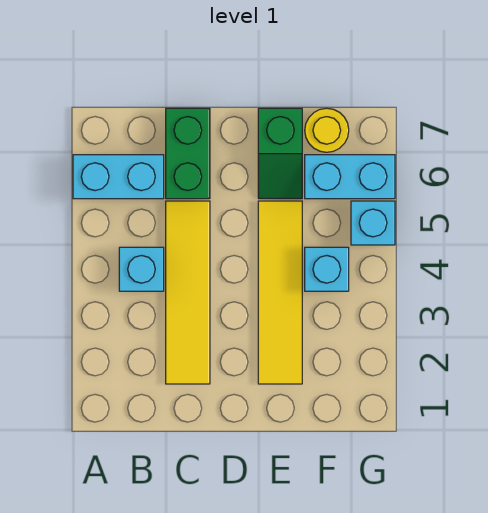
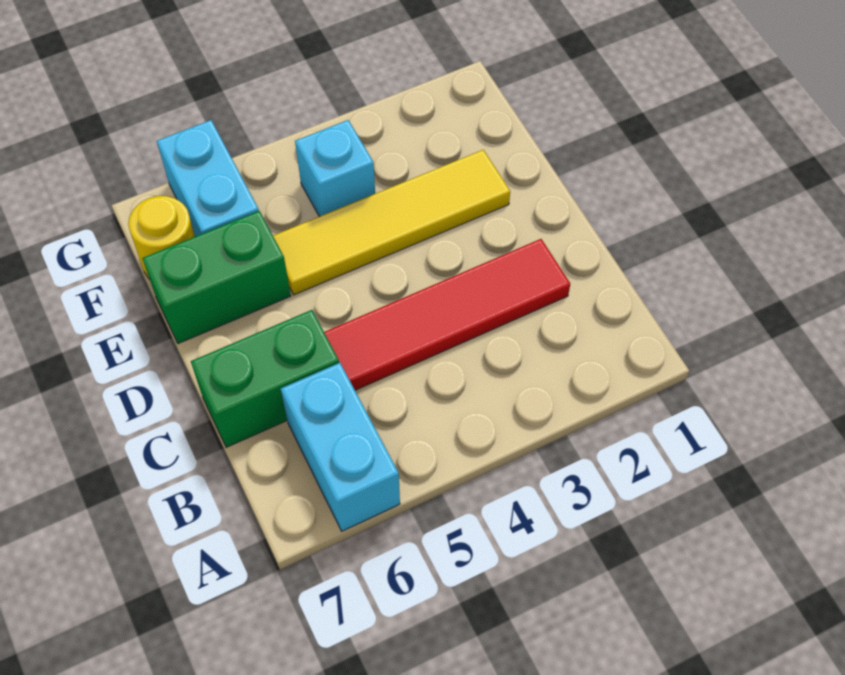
cyan 1x1 brick [119,247,164,291] -> none
yellow 1x4 tile [166,201,210,384] -> red 1x4 tile [324,239,570,390]
green 1x2 slope [258,108,302,199] -> green 1x2 brick [142,211,291,344]
cyan 1x1 brick [351,201,395,245] -> none

